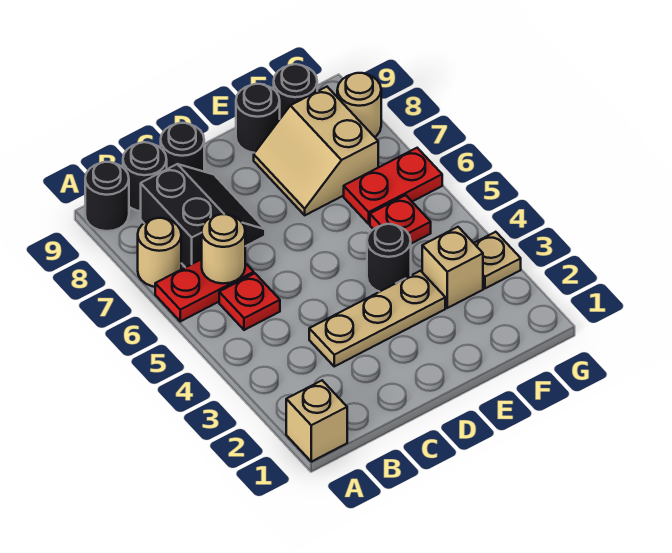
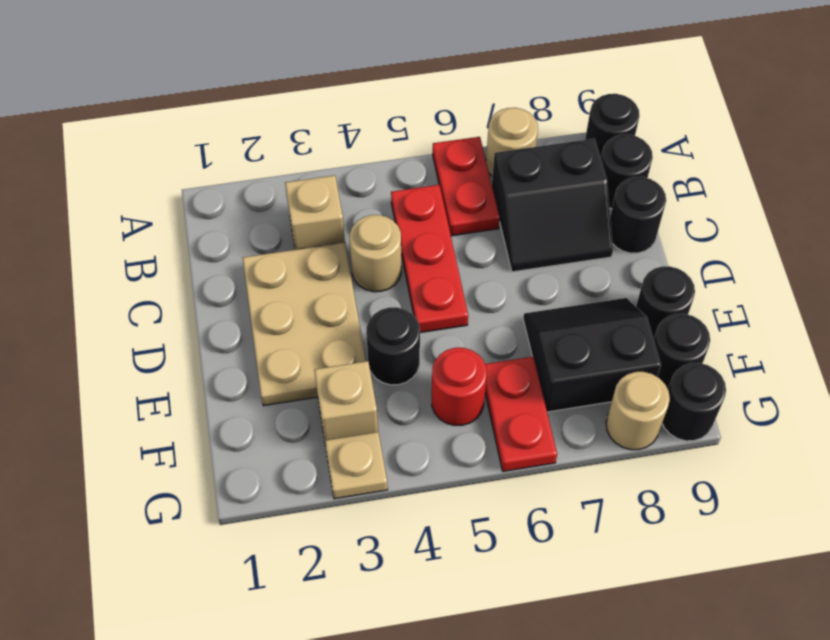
tan 1x1 brick [286,381,347,462] -> tan 1x1 brick moved to [285,175,345,250]
red 1x1 plate [219,273,280,330] -> red 1x3 plate [391,185,468,333]
tan 1x1 round brick [202,214,245,283] -> tan 1x1 round brick moved to [350,215,402,292]
tan 1x3 plate [309,271,445,366] -> tan 2x3 plate [243,243,366,406]
tan 2x2 slope [254,87,378,215] -> black 2x2 slope [523,298,661,412]
red 1x1 plate [370,195,431,244] -> red 1x1 round brick [432,348,487,425]
none -> black 1x1 round brick [662,363,726,441]

